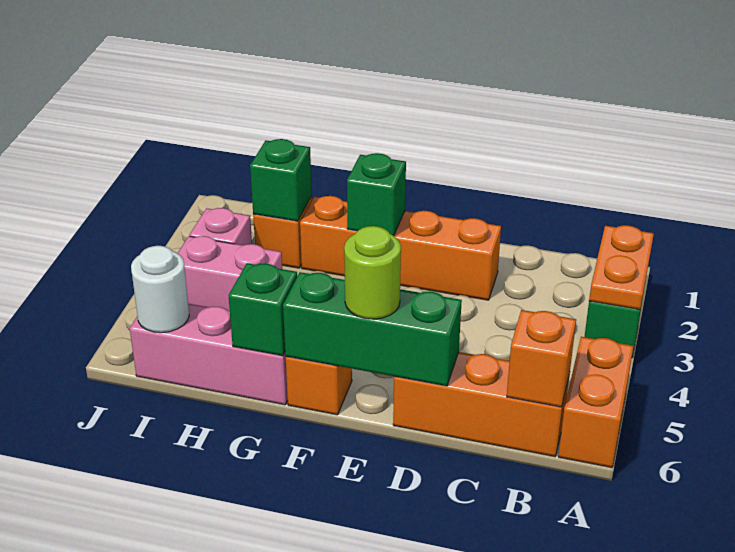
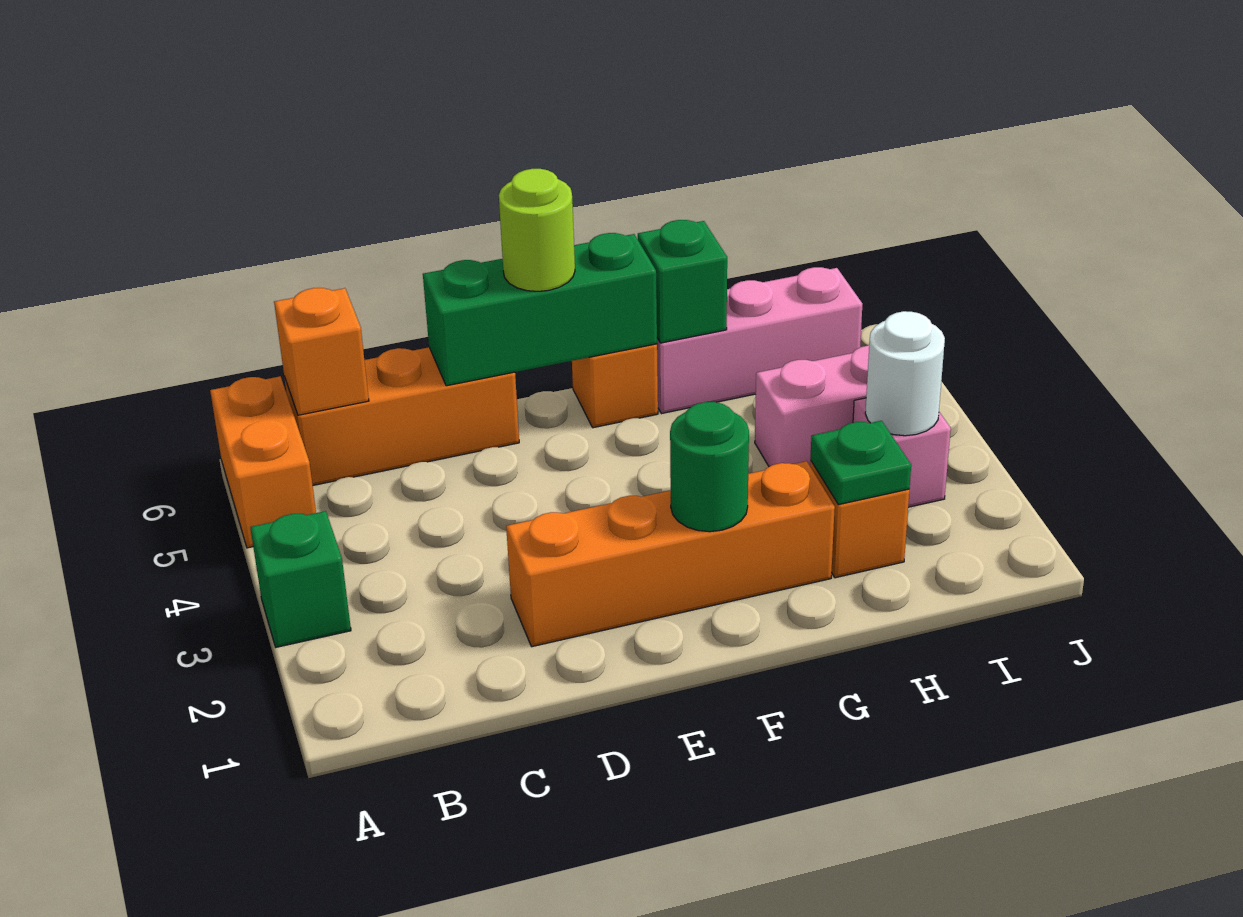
orange 1x2 plate [589,225,654,310] -> none
green 1x1 brick [347,153,406,236] -> green 1x1 round brick [670,402,749,532]
green 1x1 brick [250,139,312,221] -> green 1x1 plate [810,421,911,505]
white 1x1 round brick [131,246,189,333] -> white 1x1 round brick moved to [865,311,945,436]

